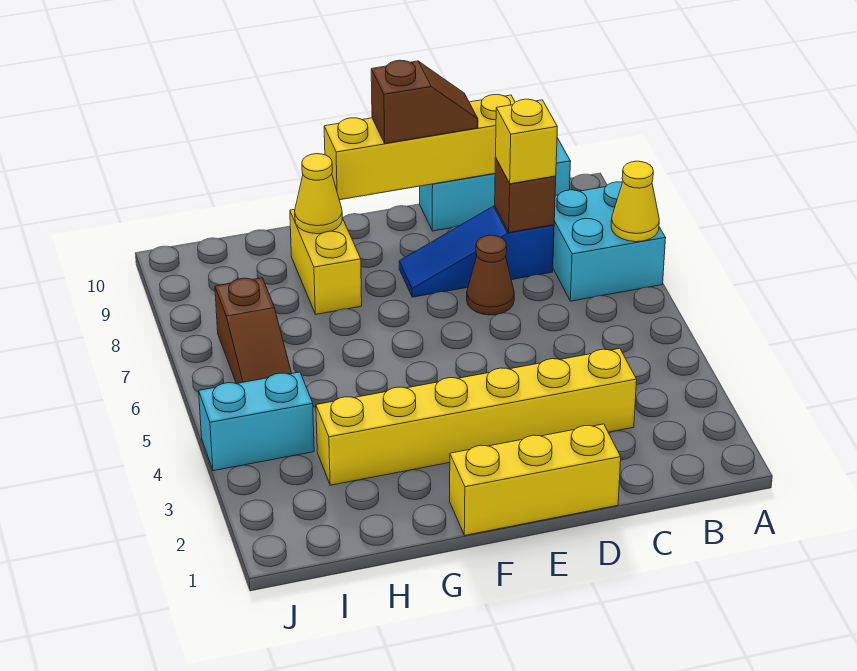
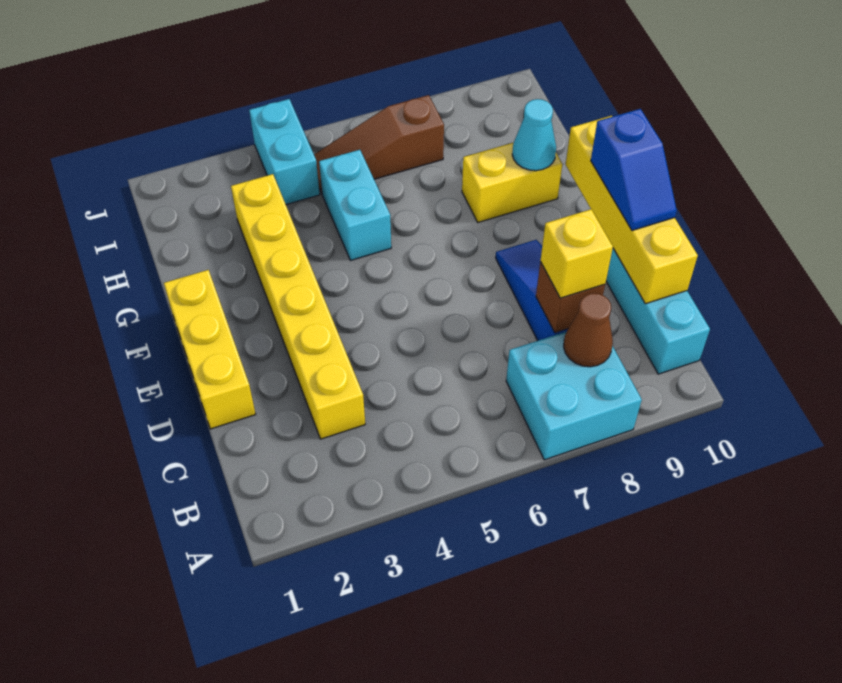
yellow 1x1 cone [611,161,659,242] -> none
brown 1x1 cone [467,235,514,315] -> brown 1x1 cone moved to [564,293,613,367]
brown 1x2 slope [371,60,478,143] -> blue 1x2 slope [591,109,677,231]
none -> cyan 1x2 brick [319,150,391,261]
yellow 1x1 cone [295,154,342,234] -> cyan 1x1 cone [512,99,556,171]

